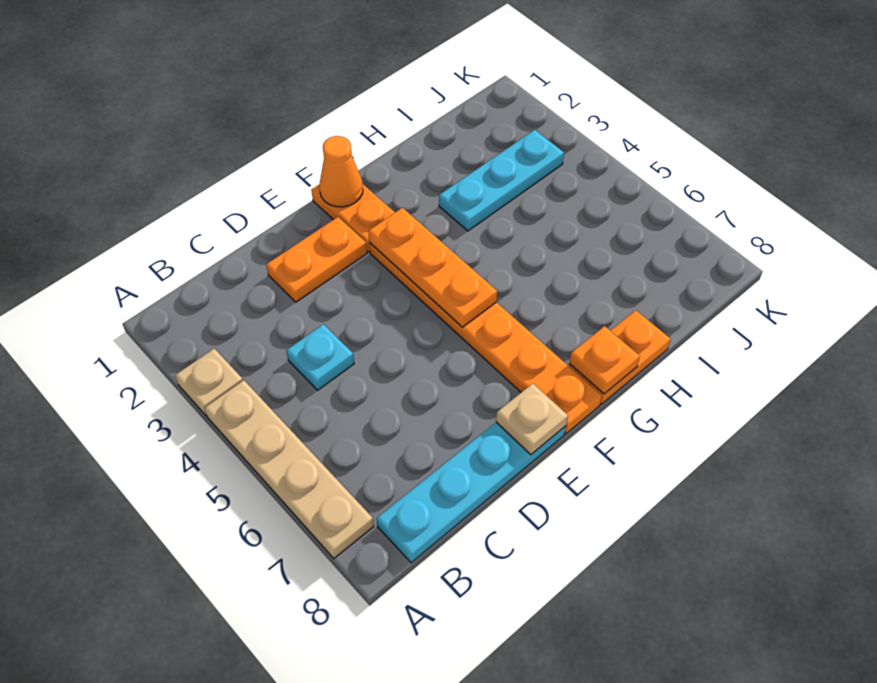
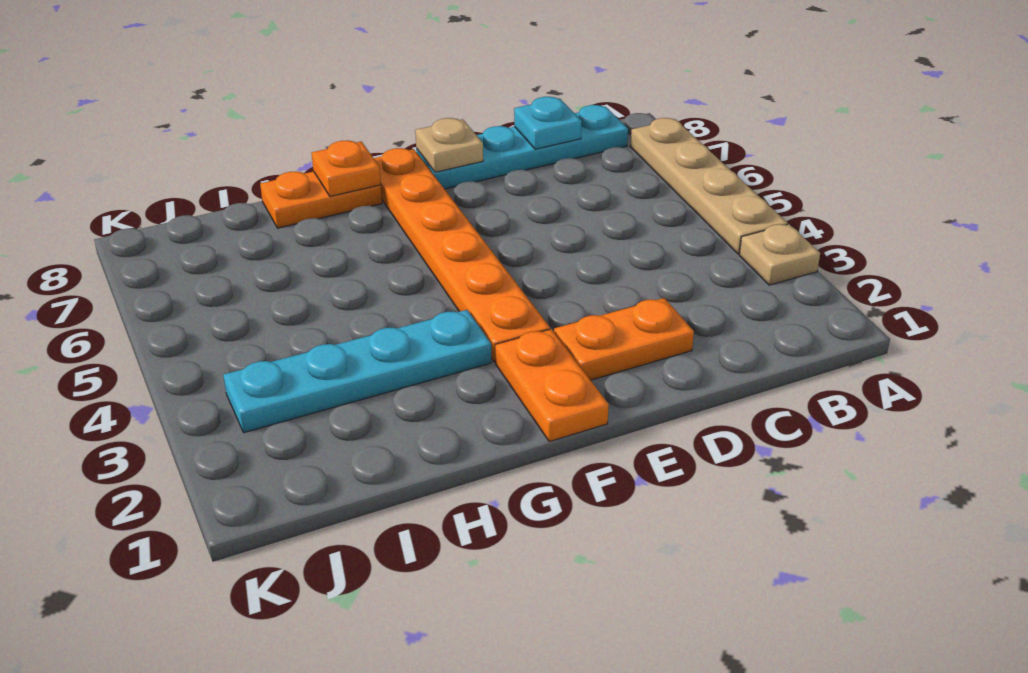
cyan 1x1 plate [286,324,354,390] -> cyan 1x1 plate moved to [514,97,582,149]
orange 1x1 cone [319,136,363,207] -> none
orange 1x3 plate [368,208,497,327] -> none
cyan 1x3 plate [439,130,564,231] -> cyan 1x4 plate [223,310,491,433]

